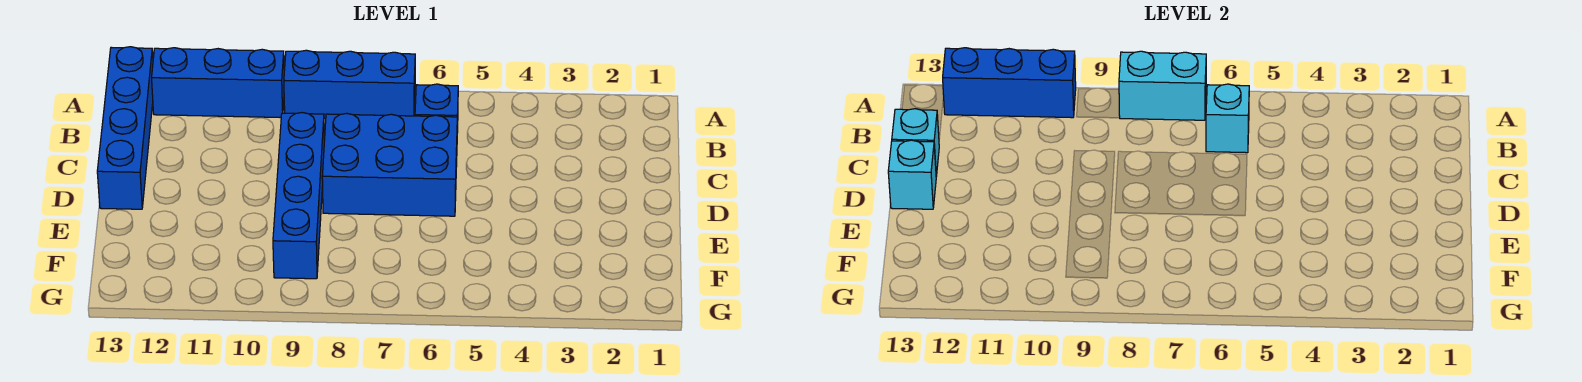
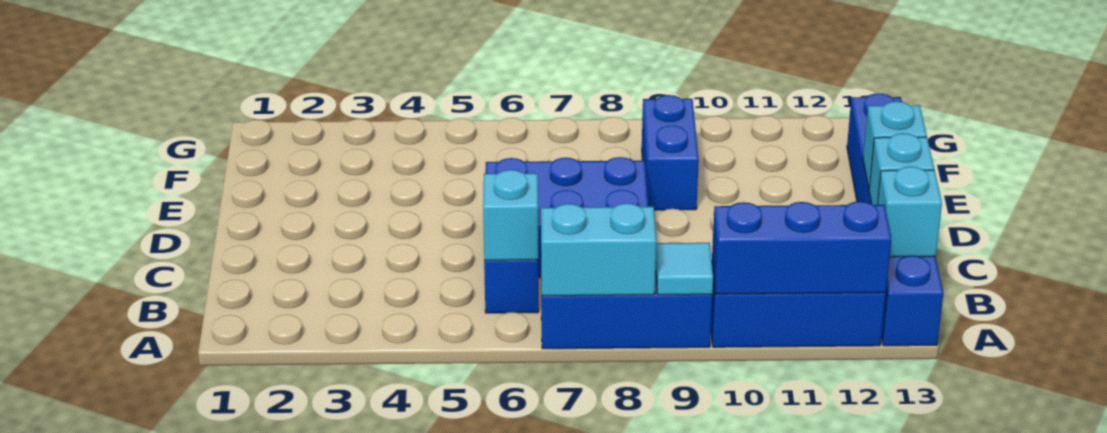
none -> cyan 1x1 tile [656,243,713,295]
blue 1x4 brick [97,47,153,209] -> blue 1x6 brick [847,93,943,346]
none -> cyan 1x1 brick [877,167,942,257]
blue 1x4 brick [273,113,324,279] -> blue 1x2 brick [642,95,699,210]

